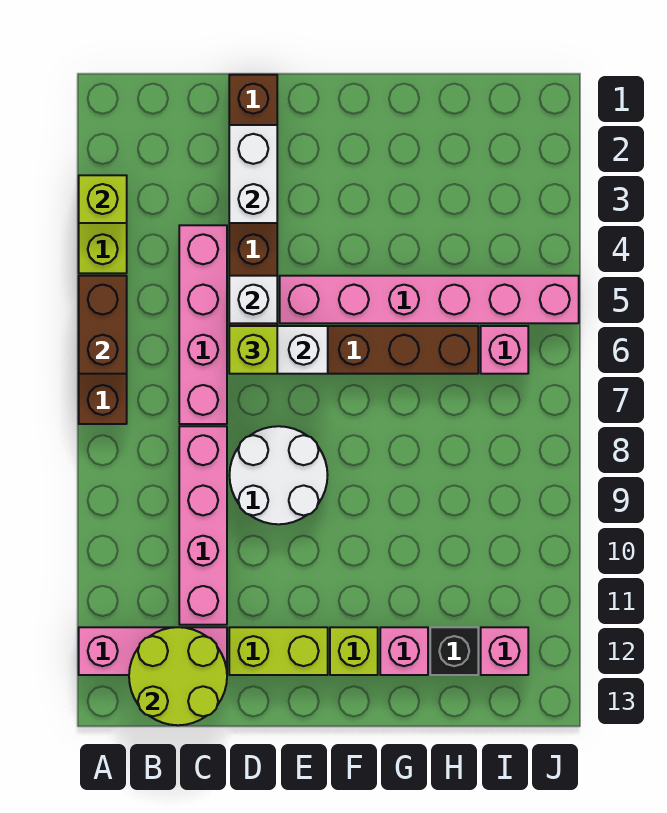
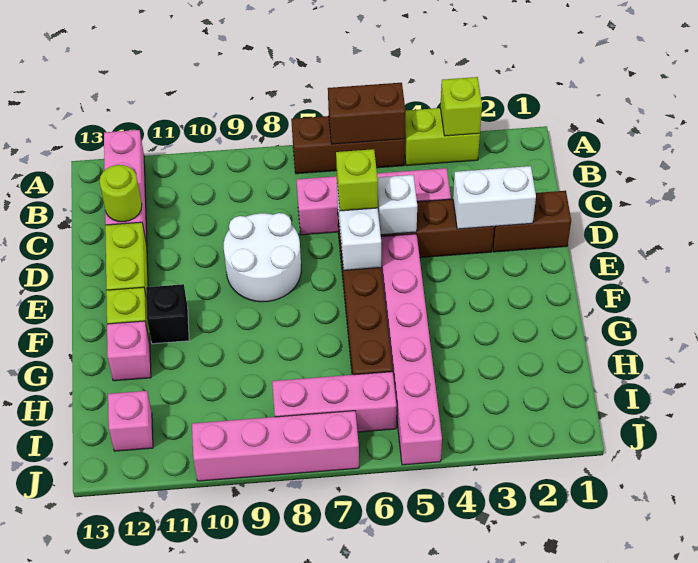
lime 2x2 round brick [129,627,227,725] -> lime 1x1 round brick [100,165,142,222]
pink 1x4 brick [179,426,227,625] -> pink 1x4 brick moved to [192,411,359,481]
black 1x1 brick [430,627,478,675] -> black 1x1 brick moved to [146,284,189,344]
pink 1x1 brick [481,326,528,374] -> pink 1x3 brick [272,372,396,432]

